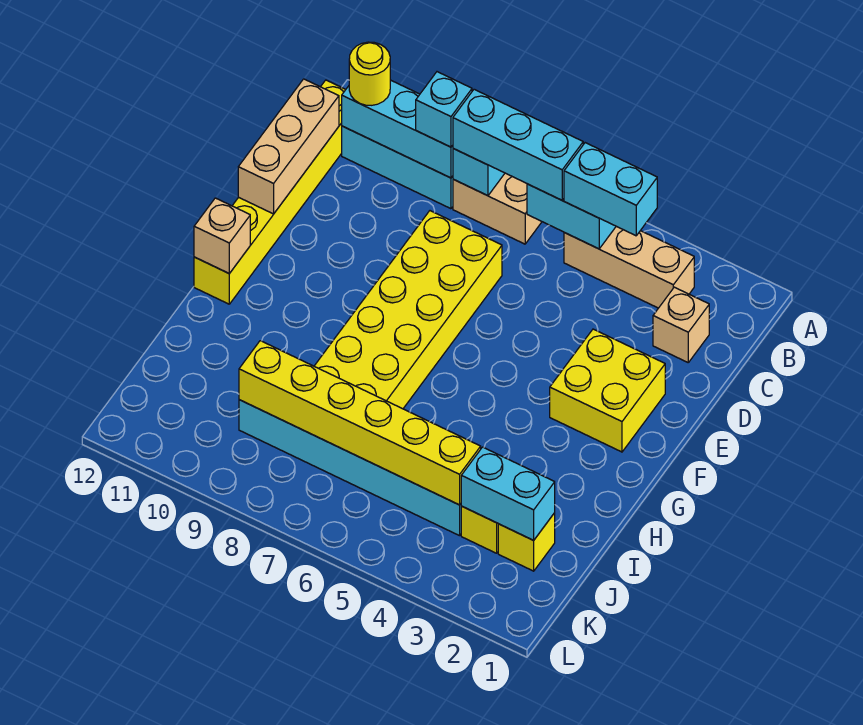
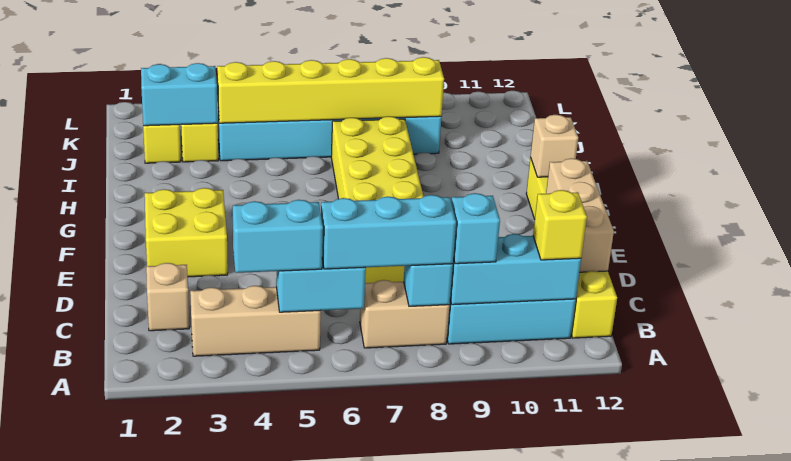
yellow 1x1 round brick [349,42,390,105] -> yellow 1x1 brick [533,190,587,260]

